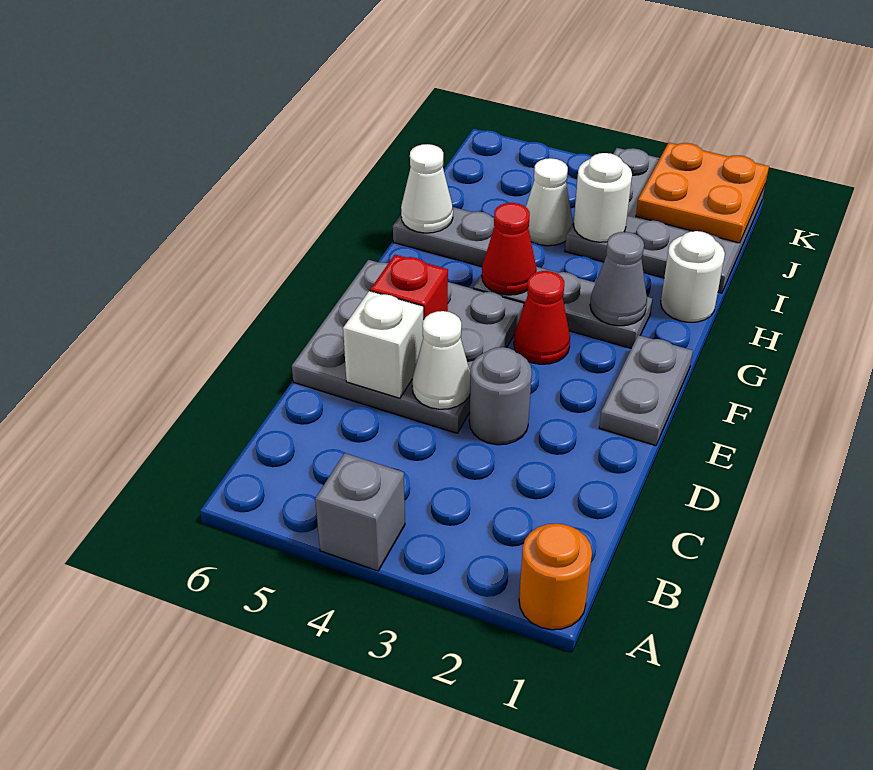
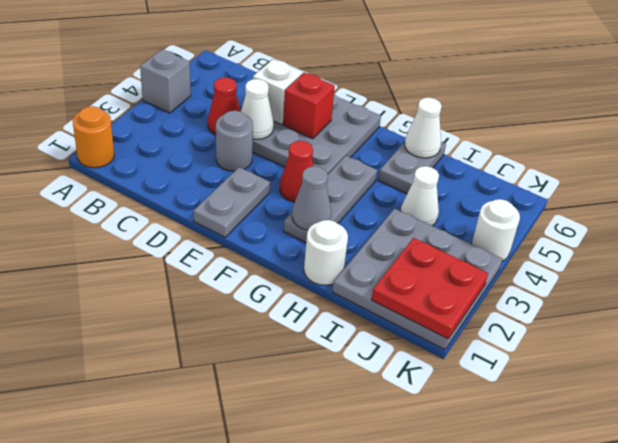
grey 1x2 plate [599,335,693,446] -> grey 1x2 plate turned to [193,167,270,237]
red 1x1 cone [482,203,537,295] -> red 1x1 cone moved to [208,77,241,135]
white 1x1 round brick [573,153,632,242] -> white 1x1 round brick moved to [472,199,520,261]
orange 2x2 plate [636,143,769,243] -> red 2x2 plate [371,238,488,339]

